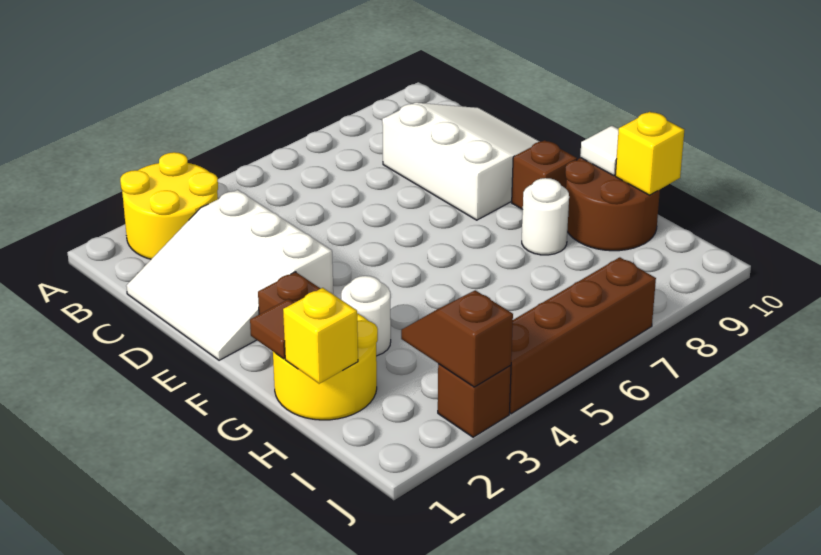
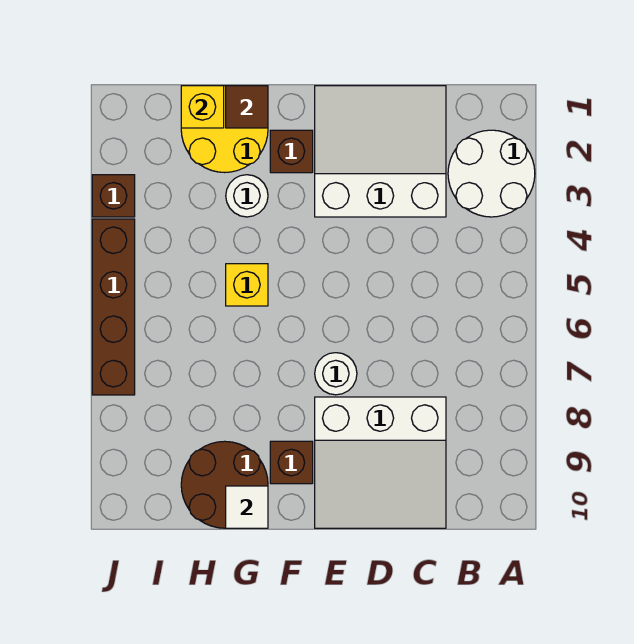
yellow 2x2 round brick [120,152,218,259] -> white 2x2 round brick [448,130,535,217]
white 1x1 round brick [522,178,569,255] -> white 1x1 round brick moved to [315,353,357,395]
yellow 1x1 brick [615,112,684,195] -> yellow 1x1 brick moved to [226,264,268,306]
brown 1x2 slope [401,290,513,387] -> none

